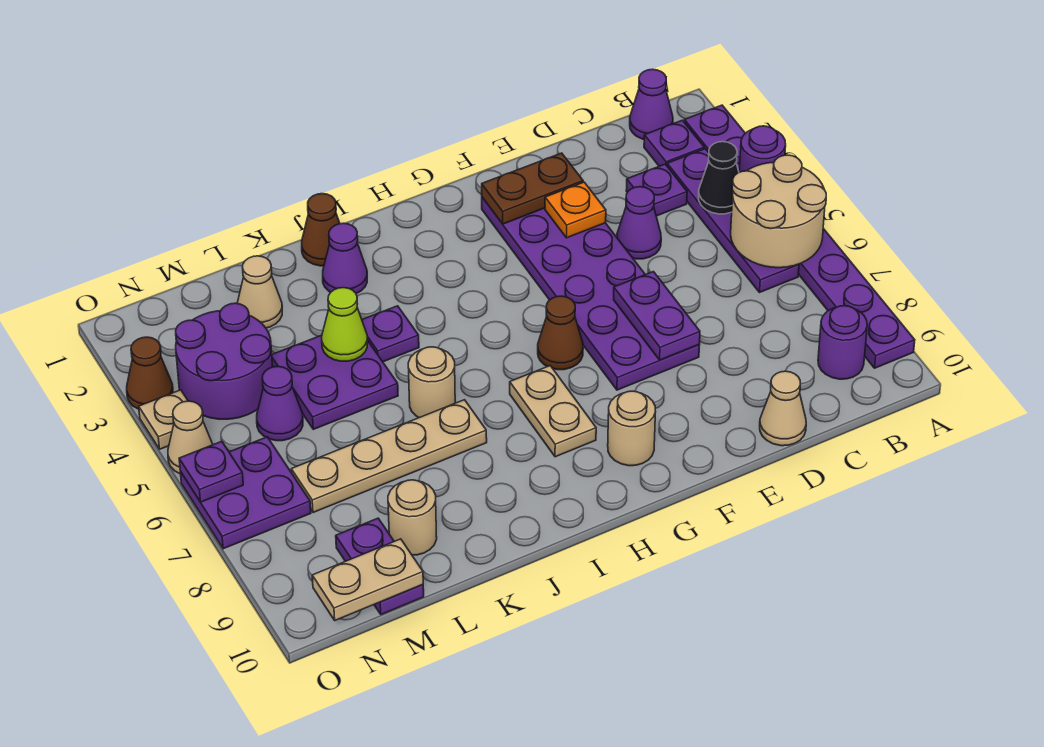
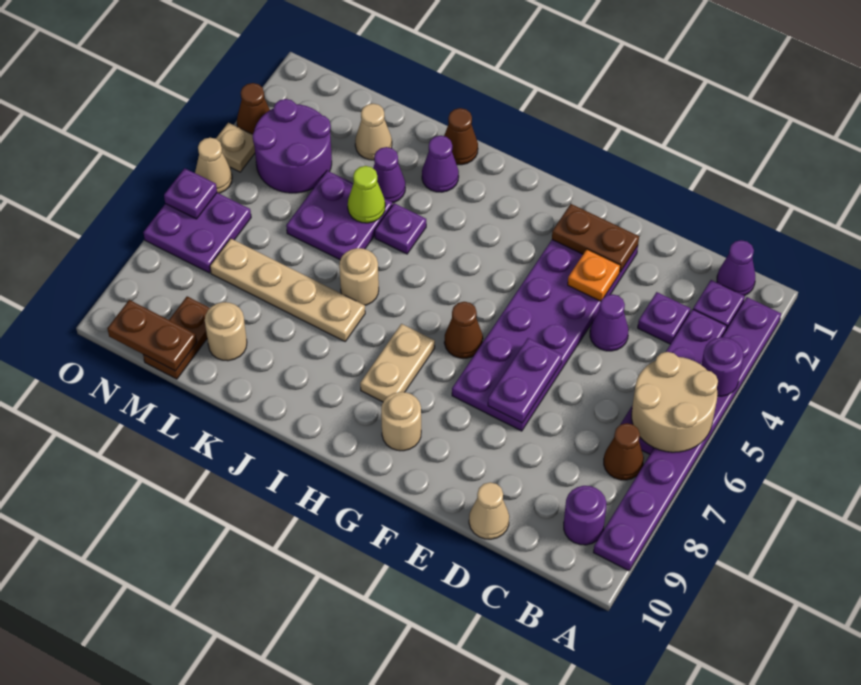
black 1x1 cone [699,142,739,214] -> none
none -> brown 1x1 cone [604,423,644,480]
purple 1x1 cone [257,367,303,441] -> purple 1x1 cone moved to [373,147,405,203]
purple 1x2 plate [336,518,424,615] -> brown 1x2 plate [143,296,210,379]
tan 1x2 plate [312,539,423,620] -> brown 1x2 plate [107,300,197,371]

